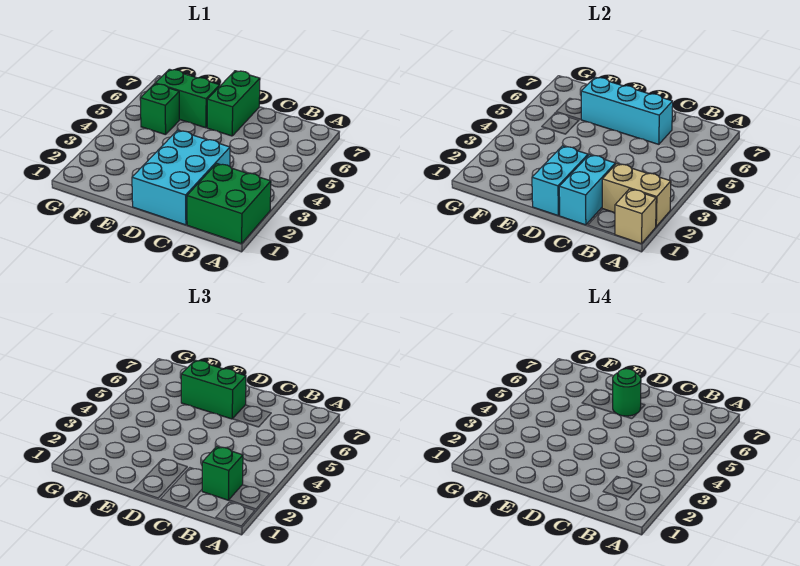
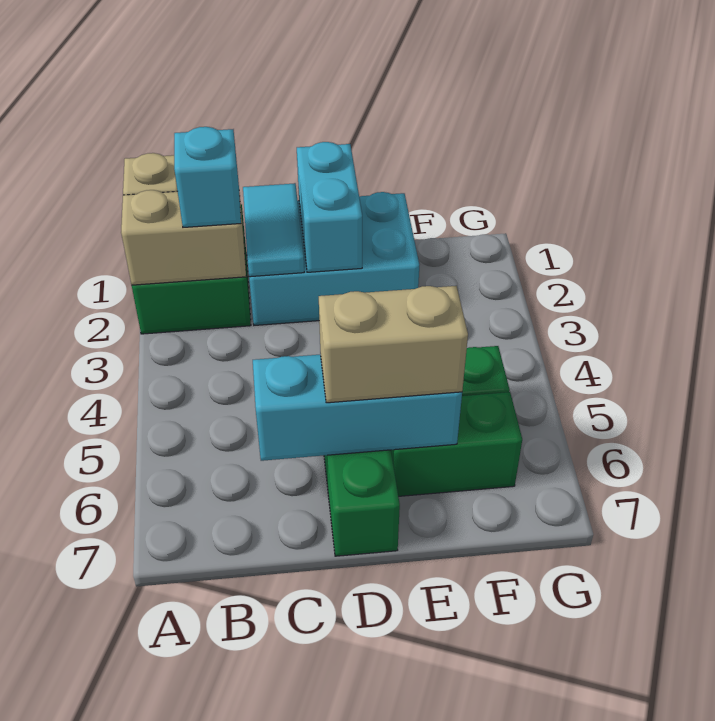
green 1x1 brick [202,447,243,500] -> cyan 1x1 brick [174,127,241,227]
cyan 2x3 brick [132,130,230,225] -> cyan 2x3 brick turned to [249,192,419,325]
cyan 1x2 brick [559,155,615,225] -> cyan 1x2 tile [243,183,304,277]
green 1x2 brick [181,360,246,419] -> tan 1x2 brick [319,286,468,403]
green 1x1 round brick [613,369,641,416] -> none

